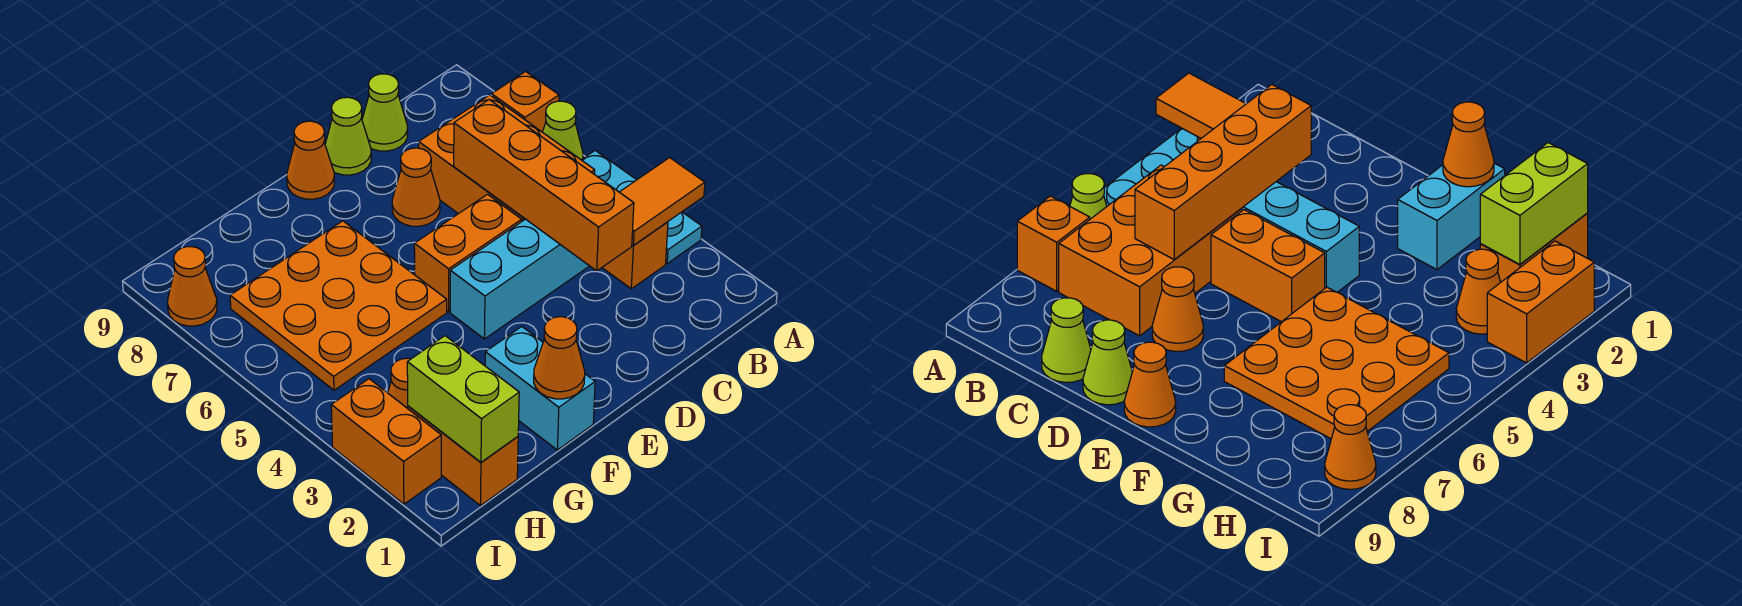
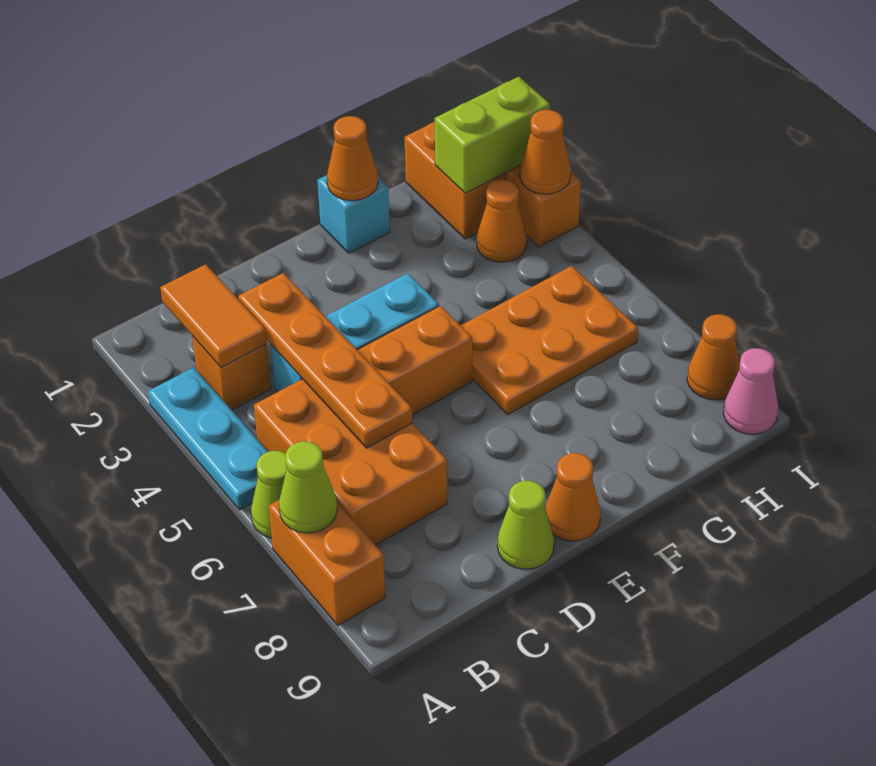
orange 1x2 tile [620,158,705,245] -> orange 1x2 tile turned to [160,264,267,367]
orange 1x1 brick [492,71,559,132] -> orange 1x2 brick [269,500,385,625]
orange 1x4 brick [454,100,634,271] -> orange 1x4 plate [238,273,412,448]
lime 1x1 cone [362,74,408,151] -> lime 1x1 cone moved to [279,441,337,533]
orange 1x1 cone [392,148,440,226] -> orange 1x1 cone moved to [520,110,571,194]
cyan 1x2 brick [485,327,595,450] -> cyan 1x1 brick [318,175,390,253]
orange 3x3 plate [230,221,447,390] -> orange 2x3 plate [460,266,638,415]
lime 1x2 brick [407,336,519,462] -> lime 1x2 brick turned to [435,77,550,193]
none -> pink 1x1 cone [723,348,778,434]

